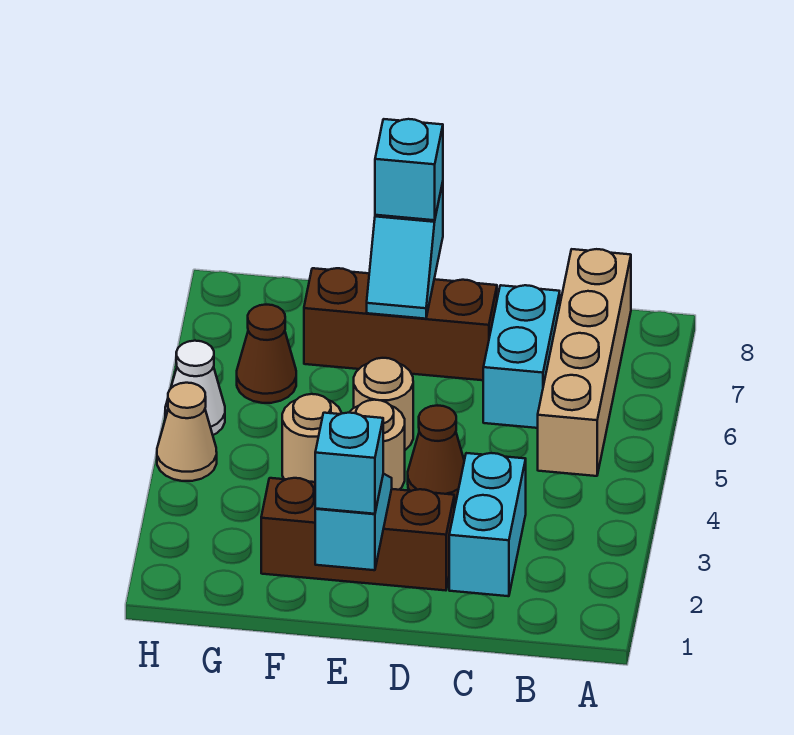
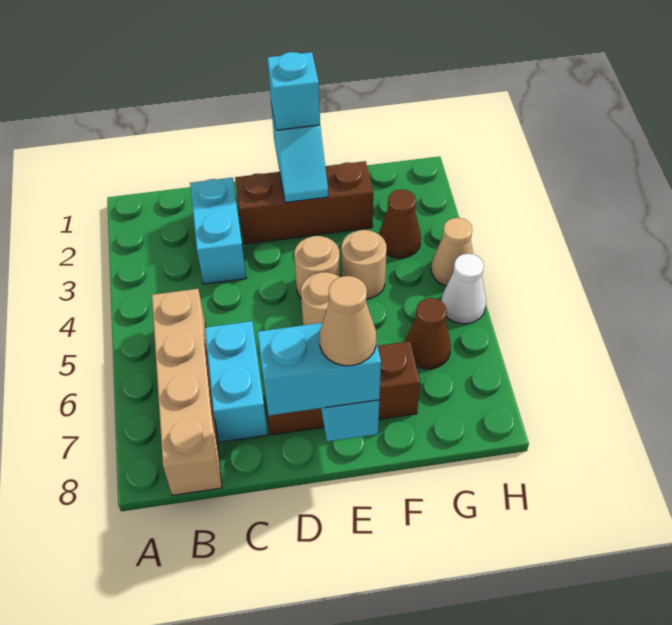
brown 1x1 cone [408,405,464,500] -> brown 1x1 cone moved to [379,189,421,258]
cyan 1x1 brick [375,119,443,220] -> cyan 1x2 brick [257,323,381,416]
none -> tan 1x1 cone [320,276,376,366]

